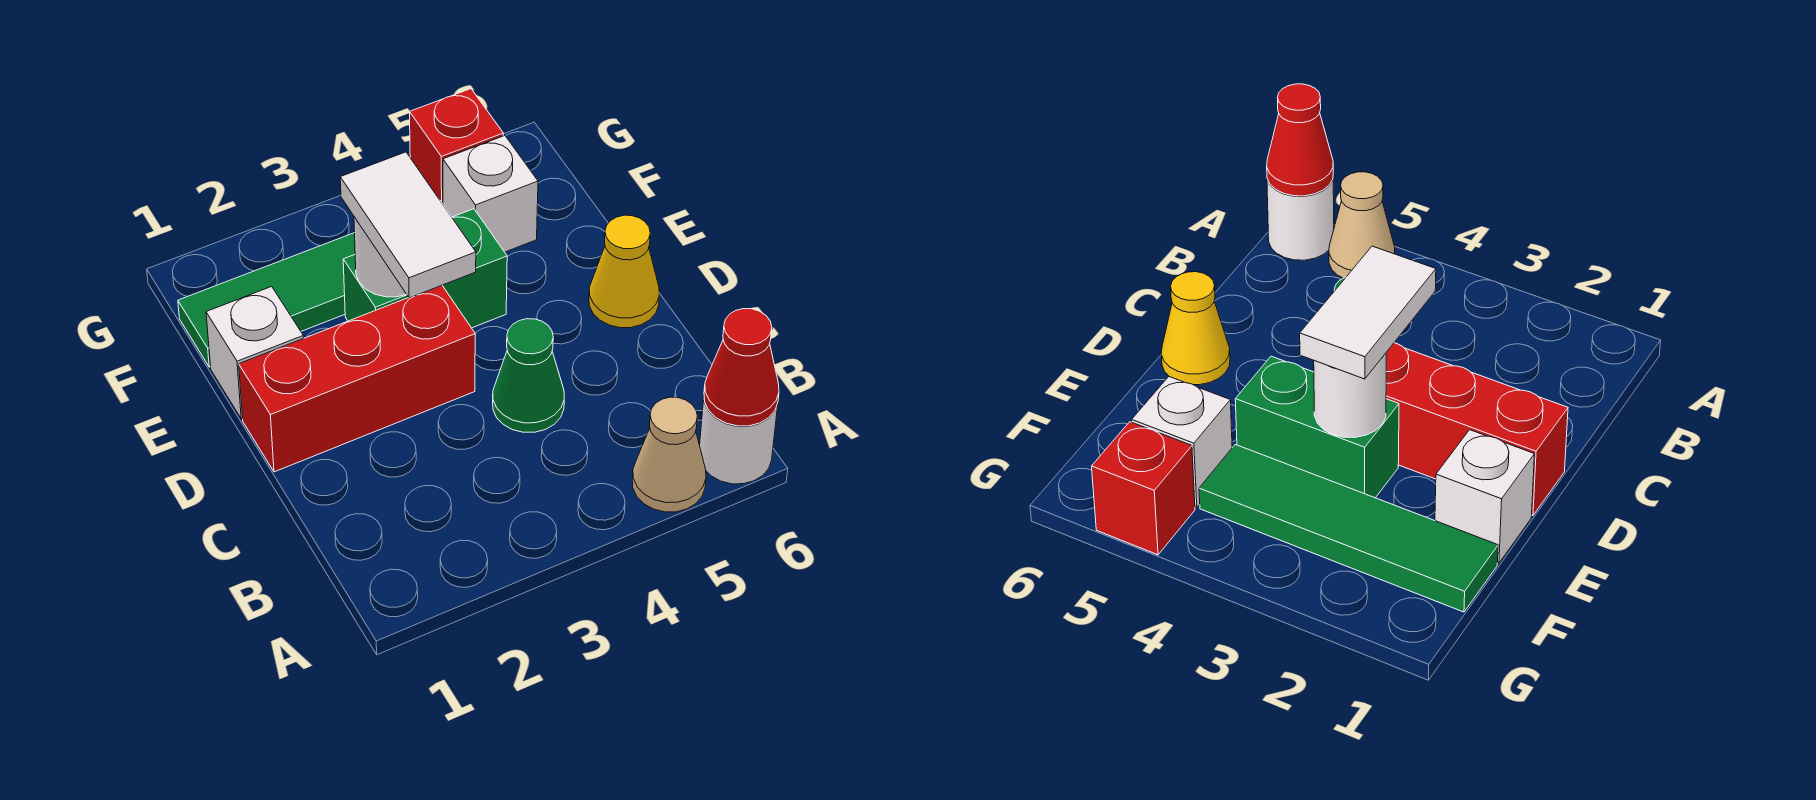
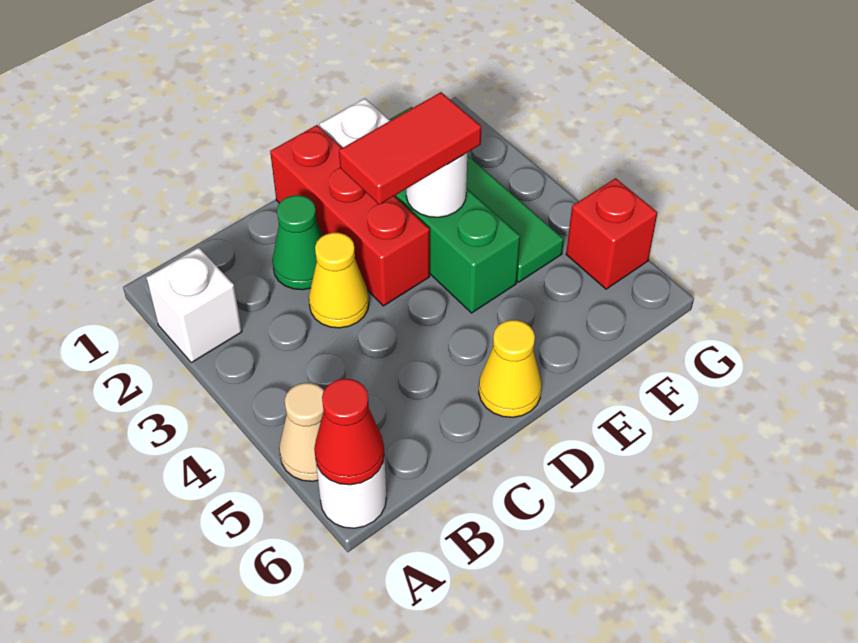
none -> yellow 1x1 cone [309,233,369,328]
green 1x1 cone [493,319,564,432] -> green 1x1 cone moved to [272,195,323,290]
white 1x2 tile [340,152,476,298] -> red 1x2 tile [339,92,482,205]
white 1x1 brick [443,136,538,252] -> white 1x1 brick moved to [146,247,242,363]

